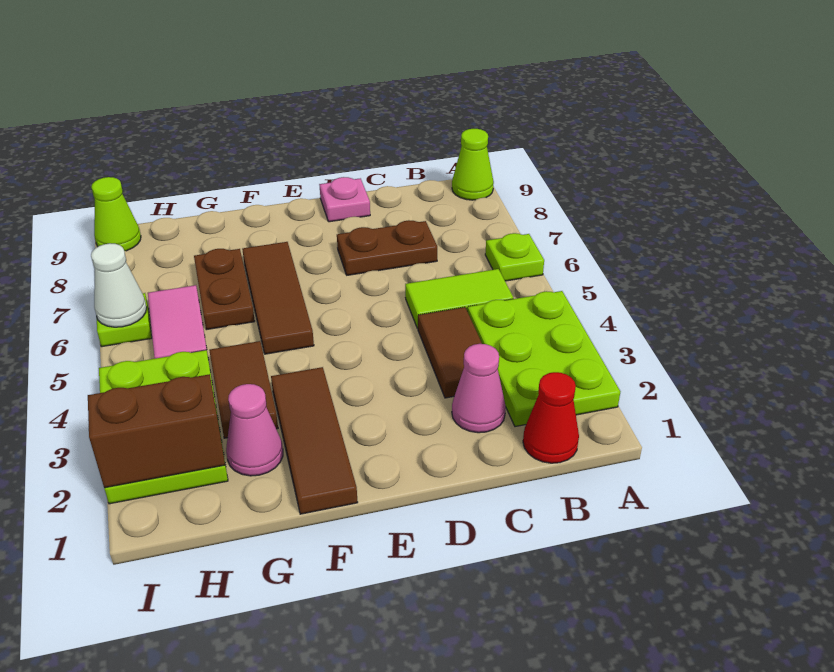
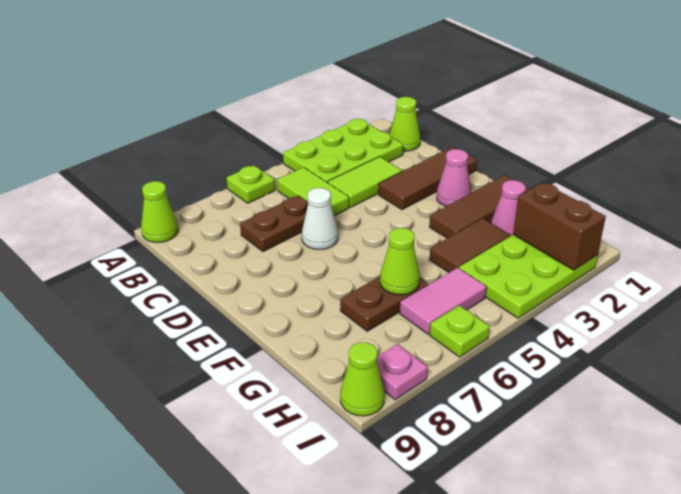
red 1x1 cone [523,372,579,463] -> lime 1x1 cone [389,97,420,151]
pink 1x1 cone [452,344,506,433] -> pink 1x1 cone moved to [437,149,471,206]
brown 1x2 tile [418,307,482,398] -> lime 1x2 tile [328,157,402,207]
brown 1x2 plate [337,220,437,275] -> brown 1x2 plate turned to [240,196,308,252]
pink 1x1 plate [319,177,370,222] -> pink 1x1 plate moved to [377,344,428,400]
brown 1x3 tile [242,242,314,354] -> brown 1x3 tile moved to [378,147,477,210]
none -> lime 1x1 cone [380,228,420,295]
white 1x1 cone [91,243,147,327] -> white 1x1 cone moved to [302,188,338,250]

